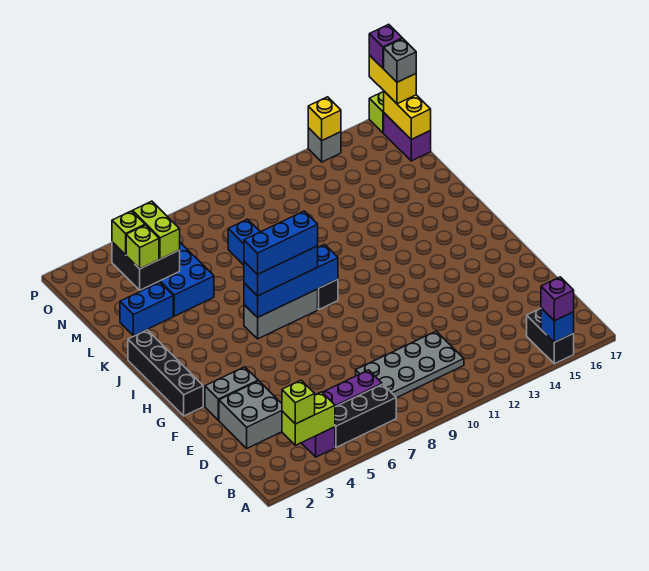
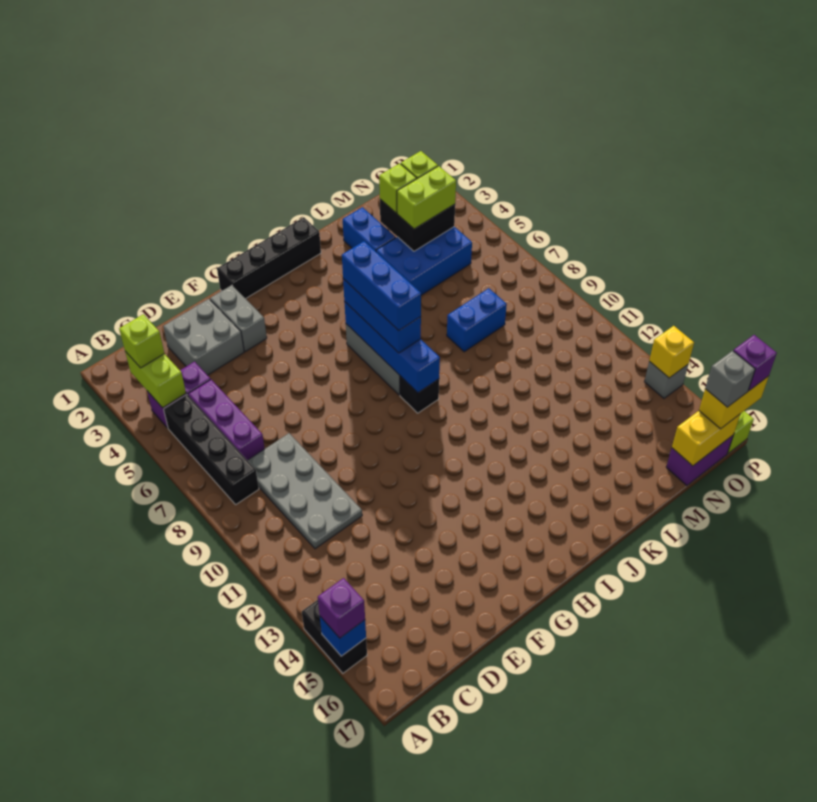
black 1x2 brick [527,309,574,364] -> black 1x2 brick turned to [302,600,367,673]
black 1x3 brick [335,384,396,447] -> black 1x4 brick [164,395,259,504]

